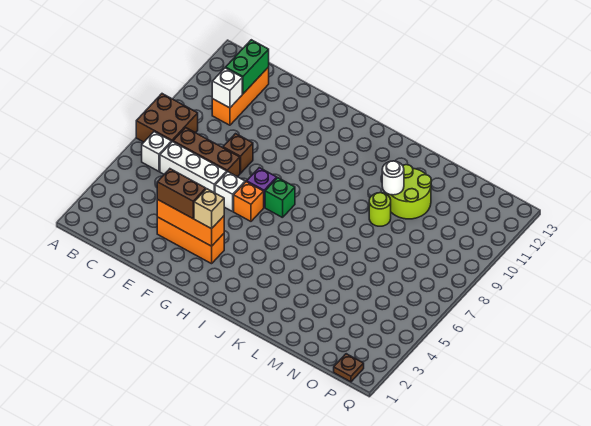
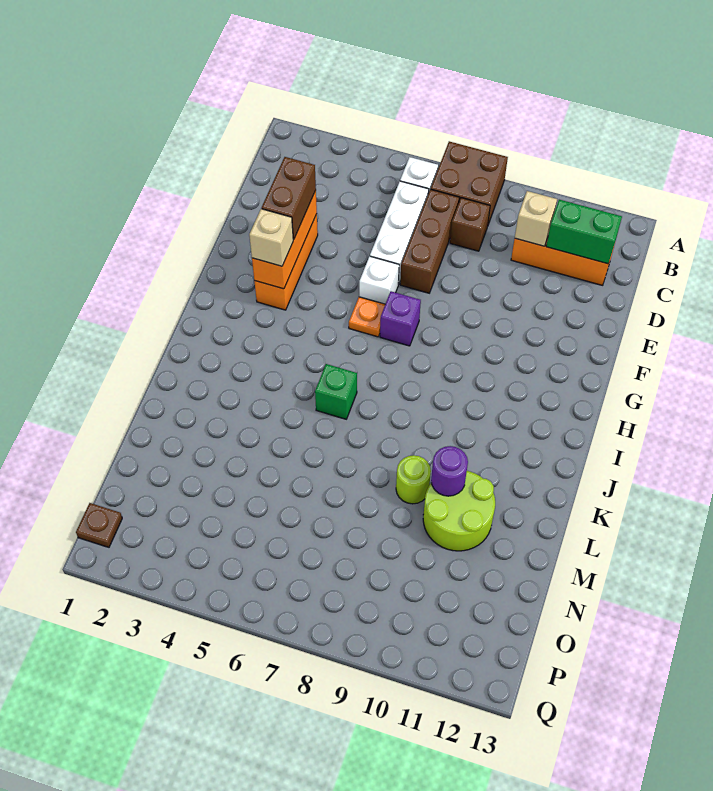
white 1x1 brick [212,68,242,108] -> tan 1x1 brick [515,191,557,246]
brown 1x1 brick [223,134,253,173] -> brown 1x1 brick moved to [450,198,490,251]
orange 1x1 brick [234,182,264,221] -> orange 1x1 plate [349,297,385,337]
green 1x1 brick [265,178,295,218] -> green 1x1 brick moved to [315,364,357,419]
white 1x1 round brick [382,161,404,195] -> purple 1x1 round brick [431,446,468,496]

